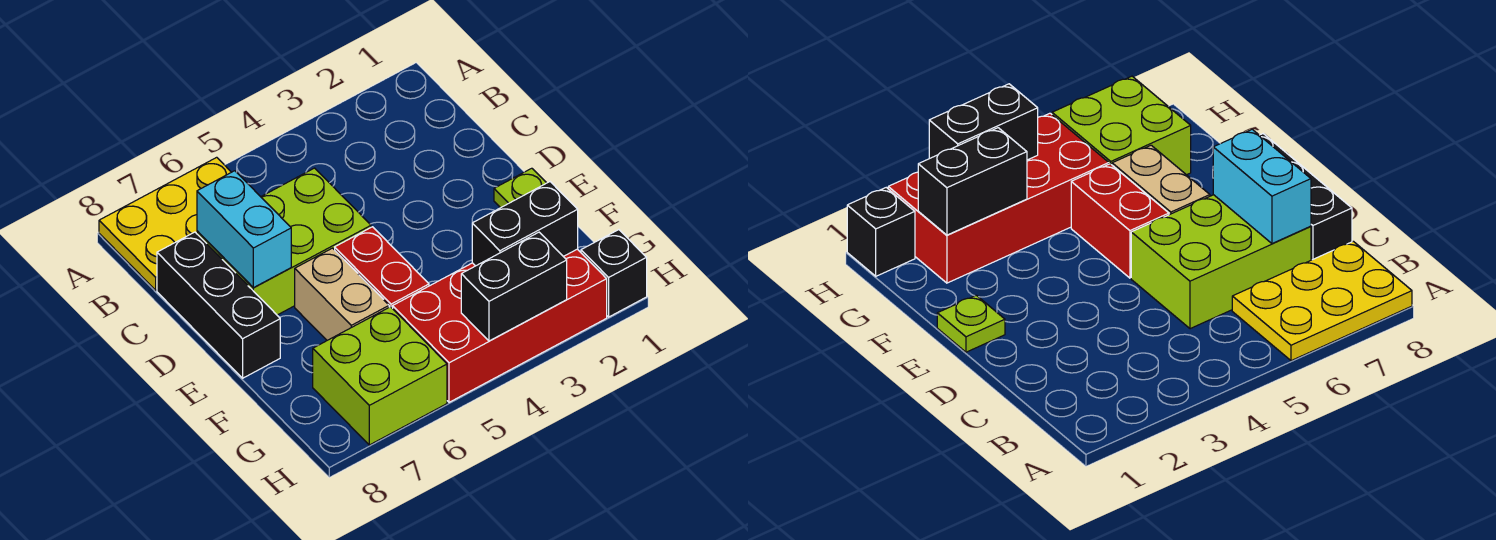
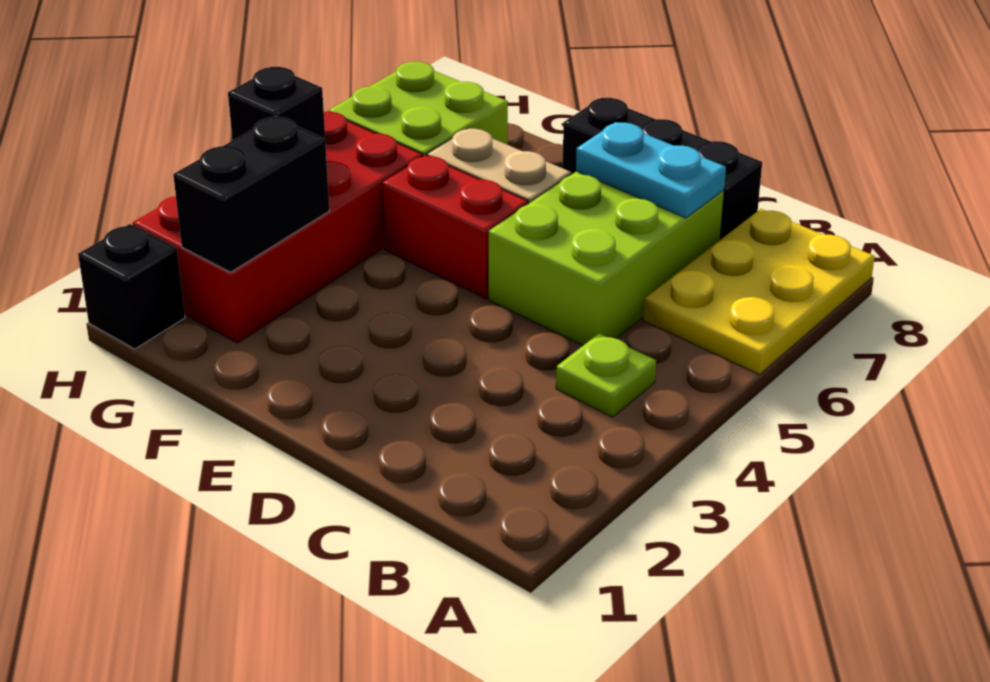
cyan 1x2 brick [197,171,291,288] -> cyan 1x2 plate [576,122,726,218]
lime 1x1 plate [494,168,546,208] -> lime 1x1 plate moved to [556,333,656,417]
black 1x2 brick [461,232,567,341] -> black 1x1 brick [228,67,326,144]

